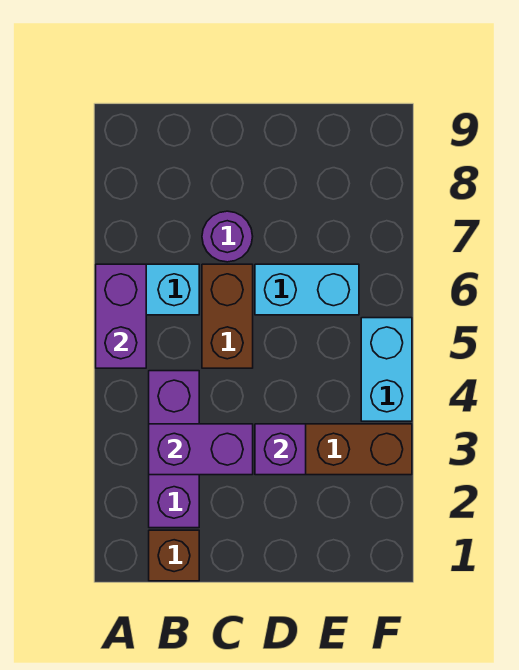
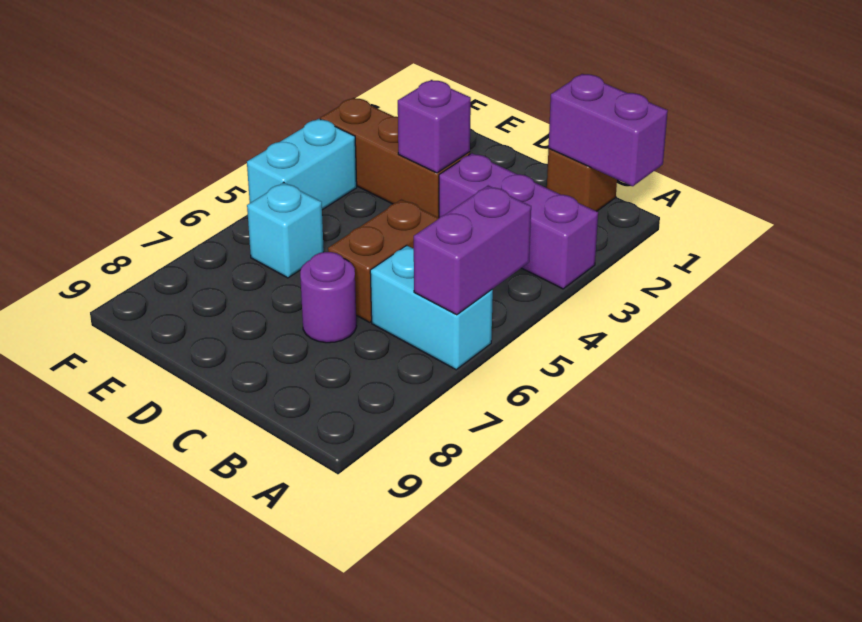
purple 1x3 brick [149,371,199,528] -> purple 1x3 brick turned to [439,153,598,289]
purple 1x2 brick [149,424,253,475] -> purple 1x2 brick moved to [549,74,668,186]
cyan 1x2 brick [255,264,359,315] -> cyan 1x1 brick [247,182,324,278]

